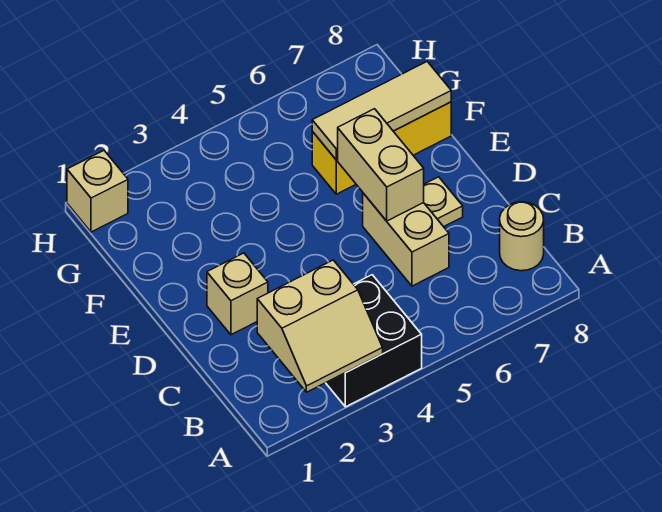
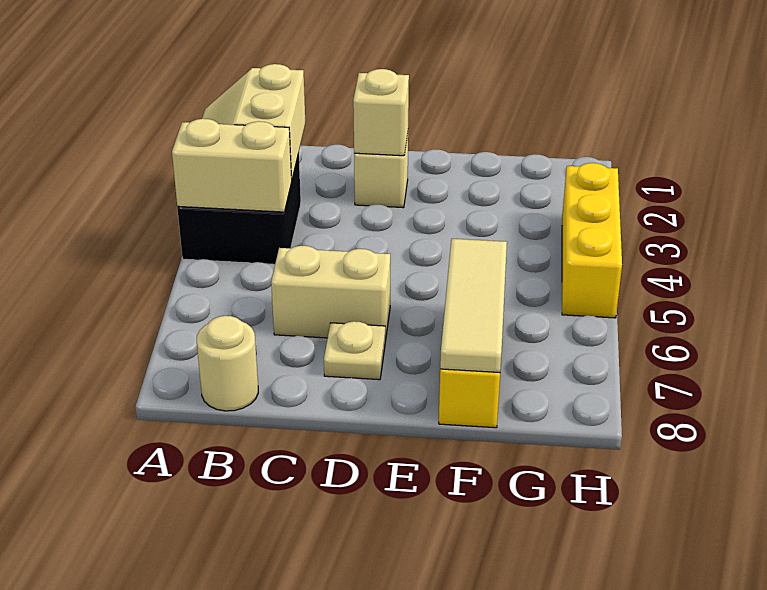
tan 1x2 brick [337,109,424,221] -> tan 1x2 brick moved to [172,119,292,212]
tan 1x1 brick [67,151,128,232] -> tan 1x1 brick moved to [353,69,409,156]
none -> yellow 1x3 brick [562,163,622,318]

